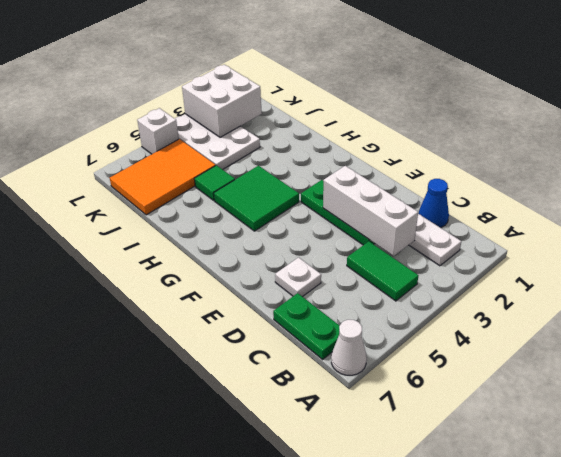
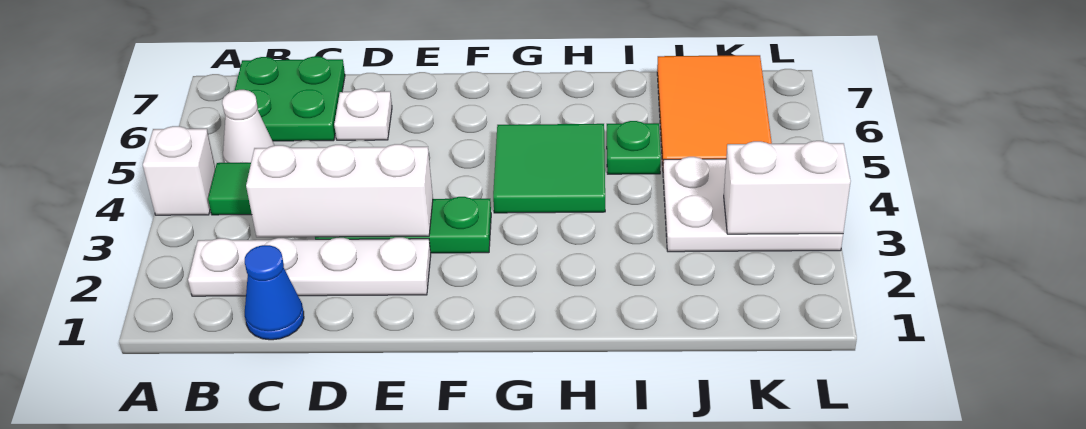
white 1x1 cone [331,320,367,375] -> white 1x1 cone moved to [222,90,275,163]
green 1x2 plate [273,293,340,359] -> green 2x2 plate [235,56,345,141]
green 1x1 tile [194,165,235,200] -> green 1x1 plate [607,121,661,174]
white 2x2 brick [182,65,262,137] -> white 1x2 brick [724,141,851,234]
white 1x1 brick [137,108,179,154] -> white 1x1 brick moved to [143,126,215,215]

